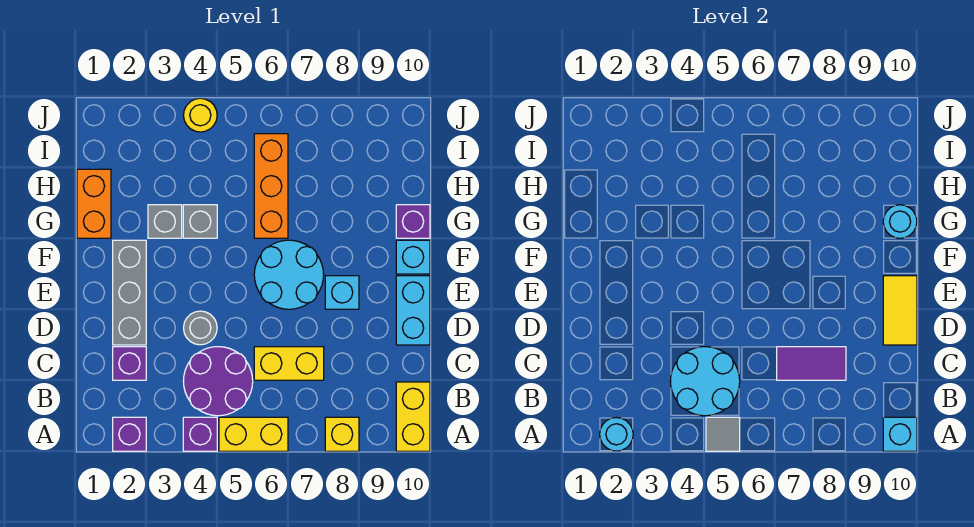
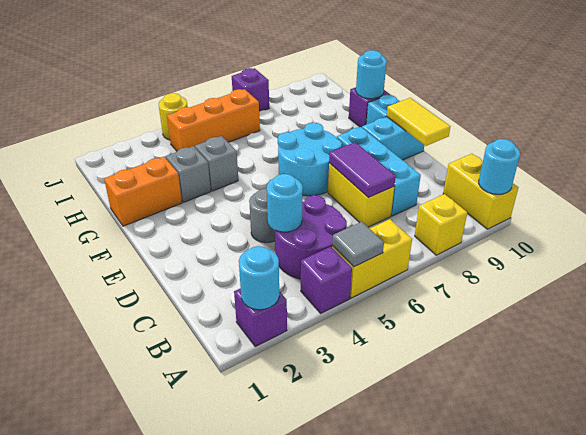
cyan 1x1 brick [883,417,917,451] -> cyan 1x1 round brick [479,139,520,194]
cyan 2x2 round brick [670,347,740,416] -> cyan 1x1 round brick [267,174,303,232]
purple 1x1 brick [113,347,146,380] -> purple 1x1 brick moved to [232,68,269,112]
yellow 1x2 brick [254,347,324,380] -> yellow 1x2 brick turned to [328,163,394,227]
purple 1x2 tile [777,347,846,380] -> purple 1x2 tile turned to [329,142,396,198]
grey 1x3 brick [113,240,146,345] -> none
cyan 1x2 brick [396,276,430,345] -> cyan 1x2 brick turned to [362,117,424,160]
cyan 1x1 brick [325,276,359,309] -> cyan 1x3 brick [337,127,421,216]
orange 1x2 brick [77,169,111,238] -> orange 1x2 brick turned to [104,157,182,226]
orange 1x3 brick [254,134,288,238] -> orange 1x3 brick turned to [167,89,260,151]

